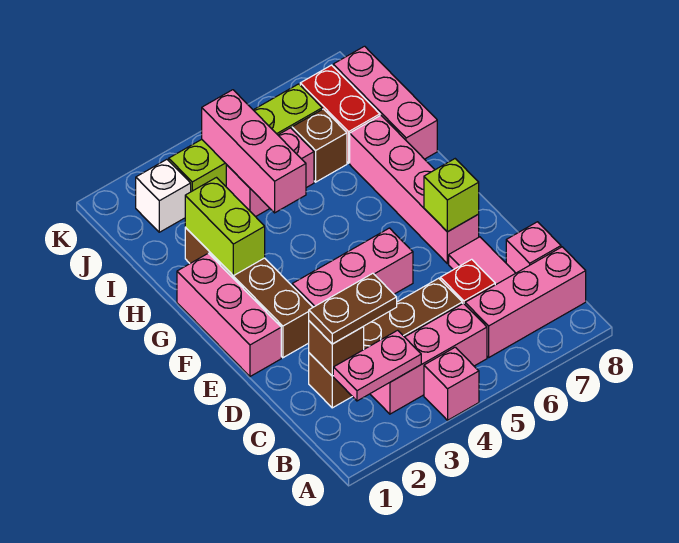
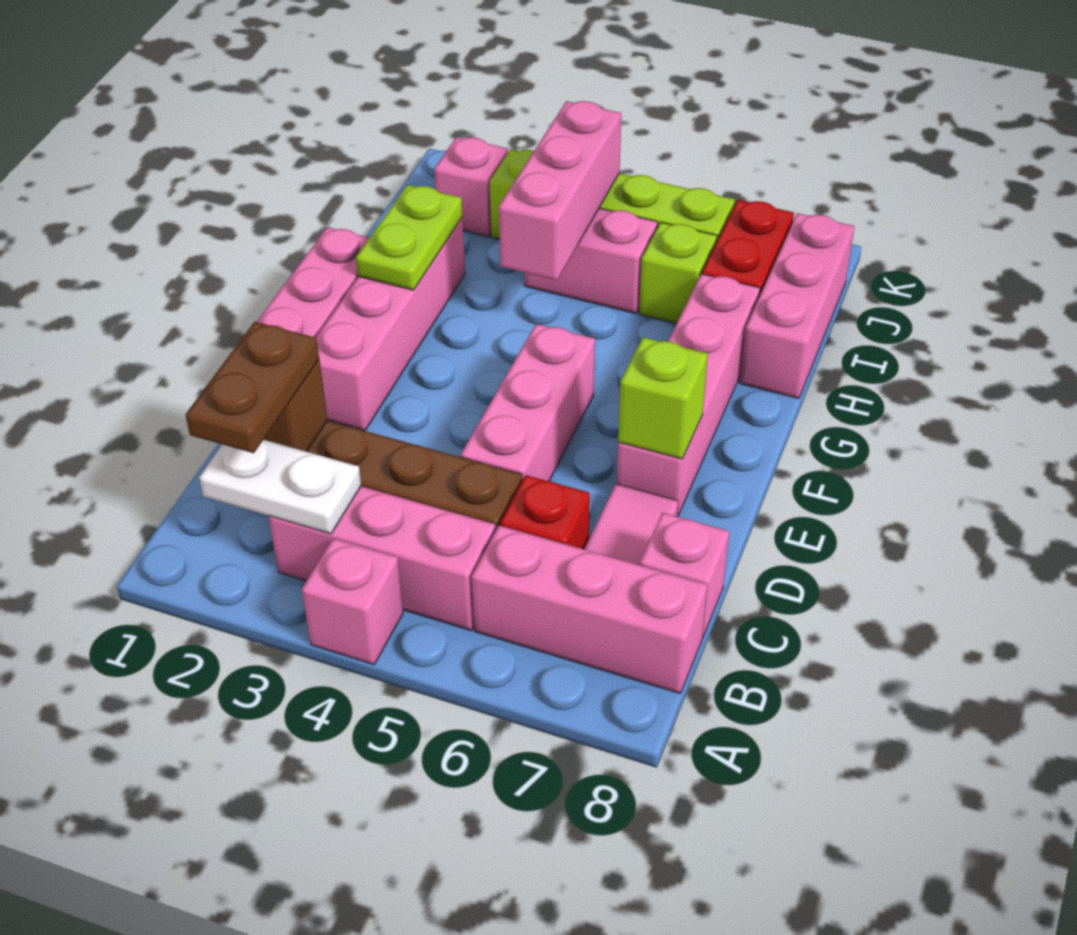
pink 1x2 plate [333,330,421,401] -> white 1x2 plate [199,440,361,534]
brown 1x2 plate [309,273,397,344] -> brown 1x2 plate turned to [186,322,319,453]
brown 1x4 brick [185,227,313,358] -> pink 1x4 brick [316,218,465,431]
pink 1x3 brick [292,228,413,307] -> pink 1x3 brick turned to [461,324,595,481]
lime 1x2 brick [185,178,265,276] -> lime 1x2 plate [356,185,462,290]
brown 1x1 brick [292,109,347,182] -> lime 1x1 brick [639,222,717,324]
white 1x1 brick [136,159,191,232] -> pink 1x1 brick [434,137,508,237]

